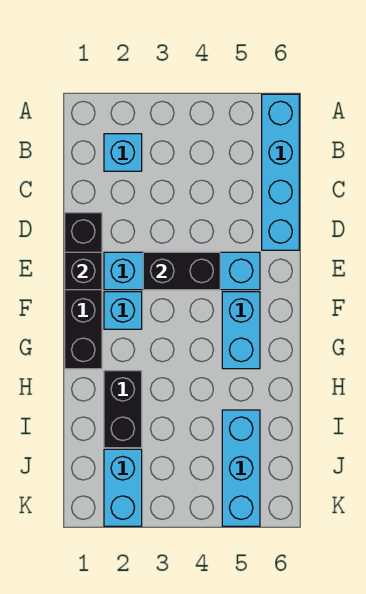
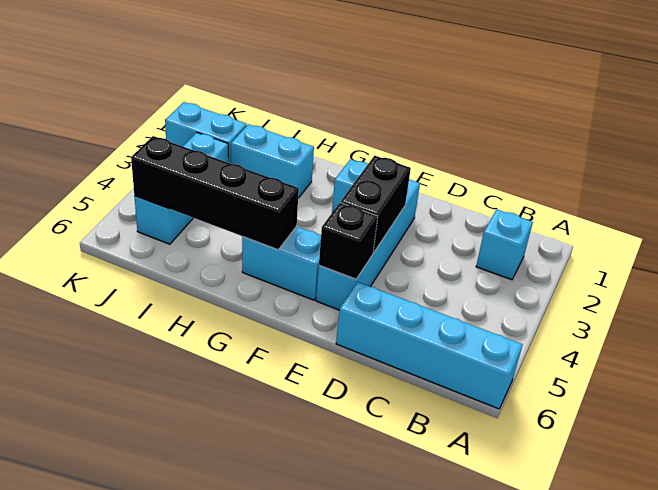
black 1x4 brick [65,213,102,369] -> black 1x4 brick moved to [131,136,299,250]
black 1x1 brick [65,252,102,290] -> black 1x1 brick moved to [319,203,378,279]
black 1x2 brick [104,371,142,448] -> cyan 1x2 brick [231,124,314,198]
cyan 1x3 brick [222,410,260,526] -> cyan 1x3 brick turned to [134,133,228,244]

